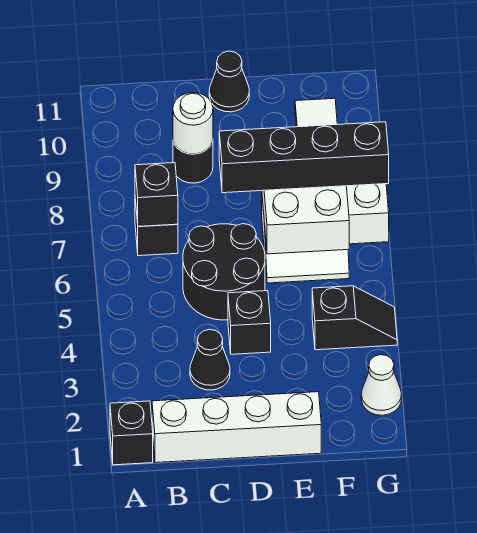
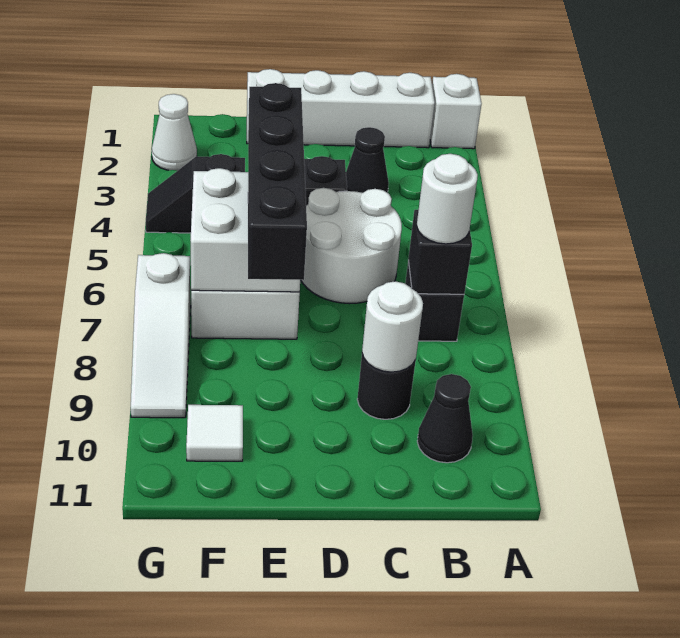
black 1x1 brick [110,401,153,465] -> white 1x1 brick [430,74,482,149]
none -> white 1x1 round brick [417,154,478,244]
black 2x2 round brick [183,224,265,320] -> white 2x2 round brick [301,188,402,304]
black 1x4 brick [219,122,389,193] -> black 1x4 brick turned to [248,83,307,280]
black 1x1 cone [209,51,249,112] -> black 1x1 cone moved to [417,374,473,463]

